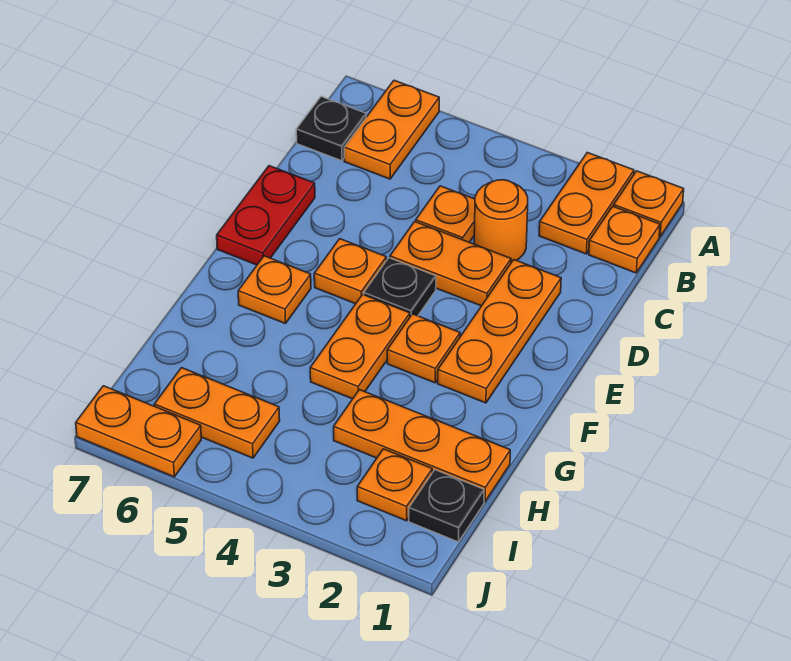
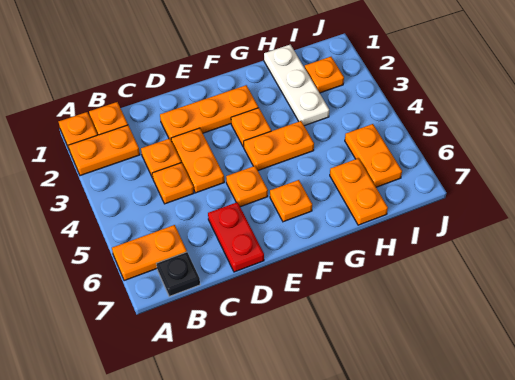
orange 1x1 round brick [474,180,528,262] -> orange 1x1 plate [141,138,181,178]
red 1x2 plate [217,166,315,265] -> red 1x2 plate turned to [208,202,264,272]
black 1x1 plate [364,258,436,317] -> none
orange 1x3 plate [334,390,510,502] -> white 1x3 plate [264,45,329,126]
black 1x1 plate [409,470,484,542] -> none
orange 1x2 plate [76,386,201,477] -> orange 1x2 plate moved to [330,158,388,225]

